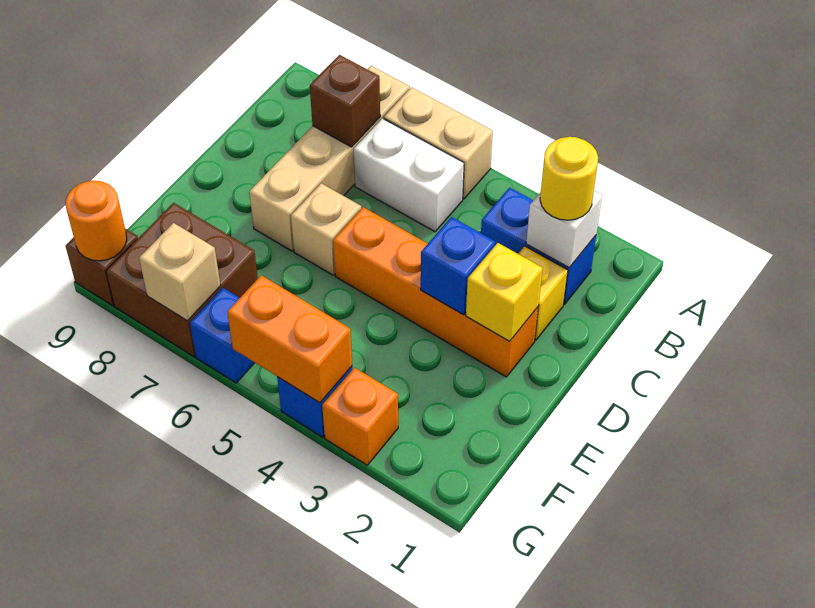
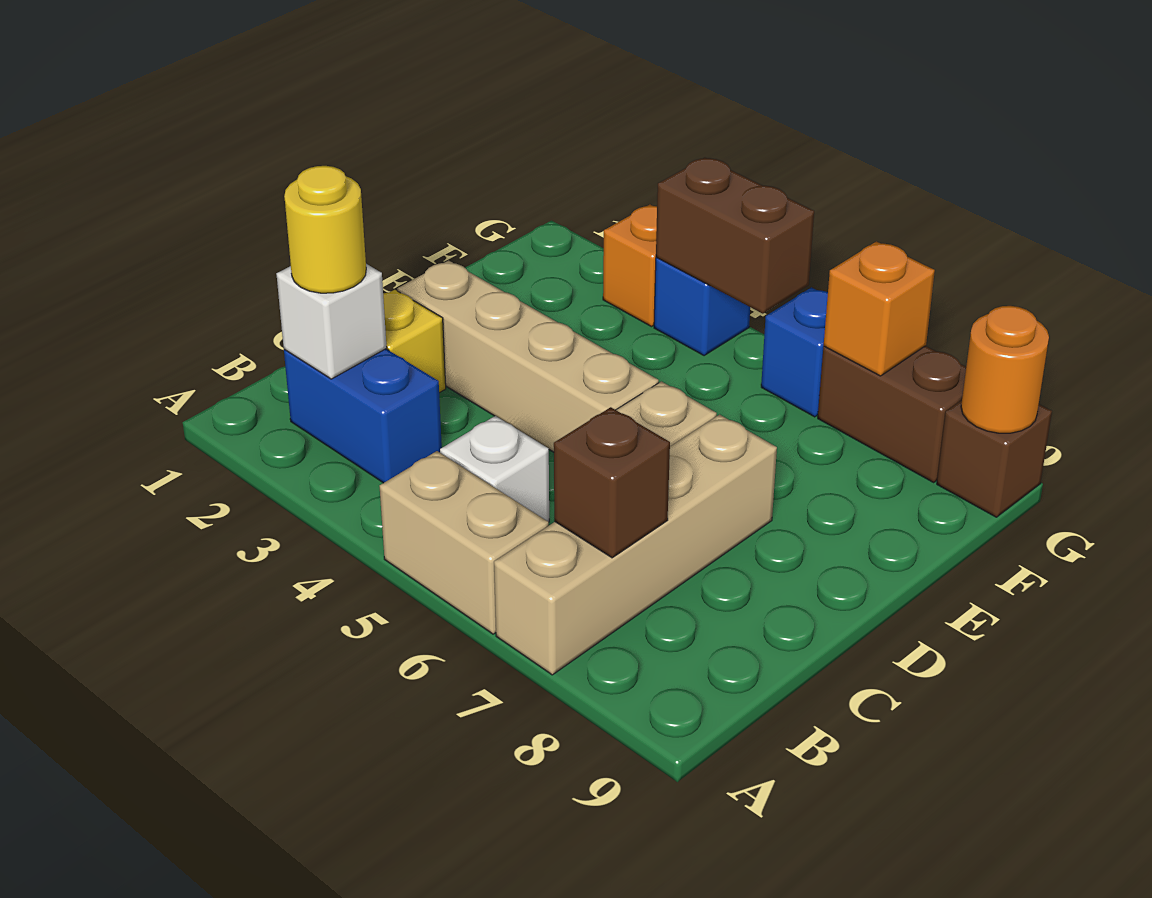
white 1x2 brick [354,118,464,232] -> white 1x1 brick [440,416,549,522]
orange 1x4 brick [333,207,538,377] -> tan 1x4 brick [397,260,659,452]
yellow 1x1 brick [466,243,543,341] -> none
blue 1x1 brick [421,217,495,315] -> none
brown 2x2 brick [106,203,258,357] -> brown 1x2 brick [818,346,966,482]
orange 1x2 brick [227,275,352,403] -> brown 1x2 brick [656,158,814,314]
tan 1x1 brick [139,223,221,321] -> orange 1x1 brick [824,241,935,376]

